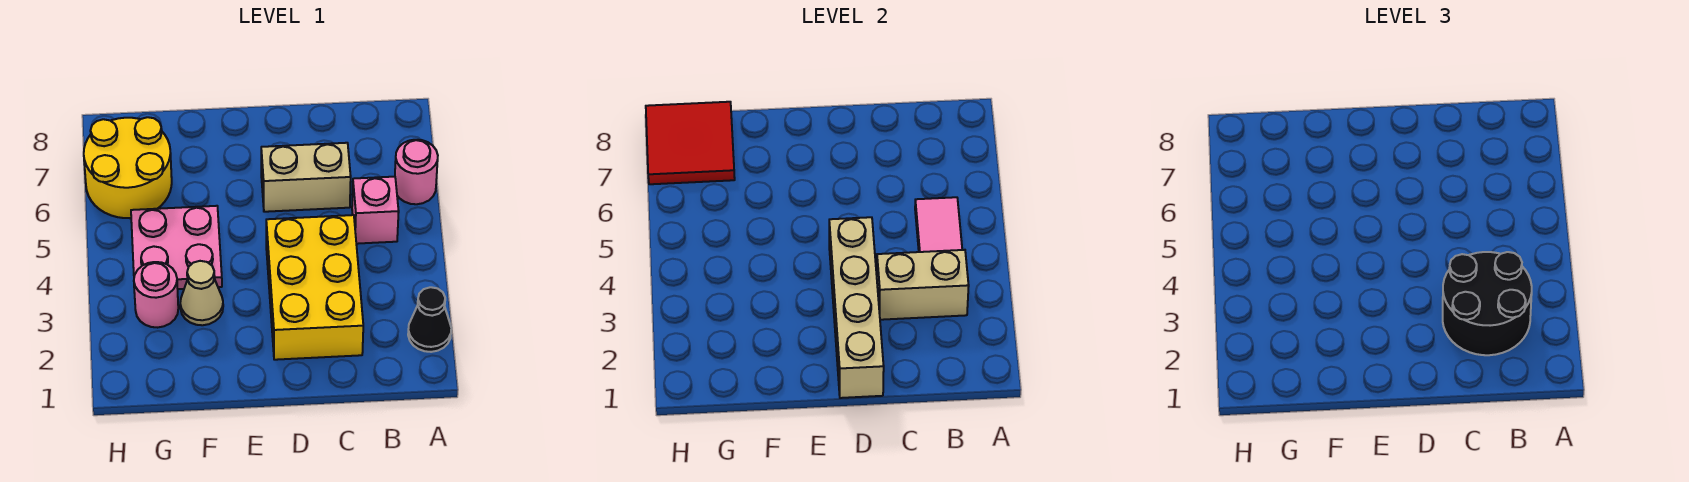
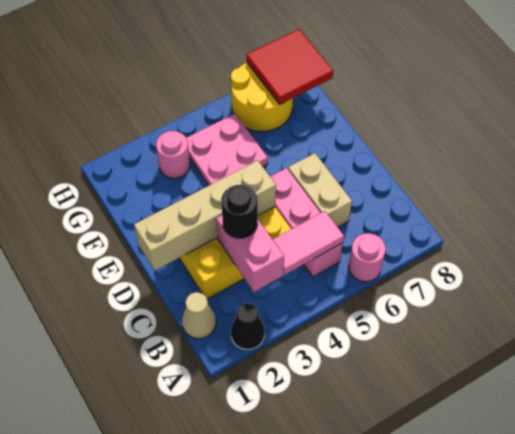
black 2x2 round brick [1443,252,1532,355] -> black 1x1 round brick [221,185,258,238]
tan 1x2 brick [877,250,969,320] -> pink 1x2 brick [216,215,284,292]
pink 1x1 brick [352,177,399,244] -> pink 1x3 brick [270,168,343,277]
tan 1x1 cone [180,261,223,325] -> tan 1x1 cone moved to [182,292,216,339]

